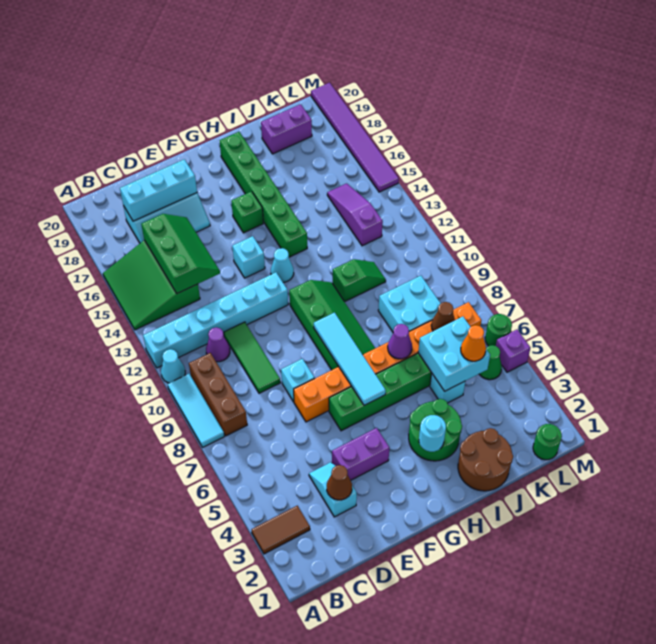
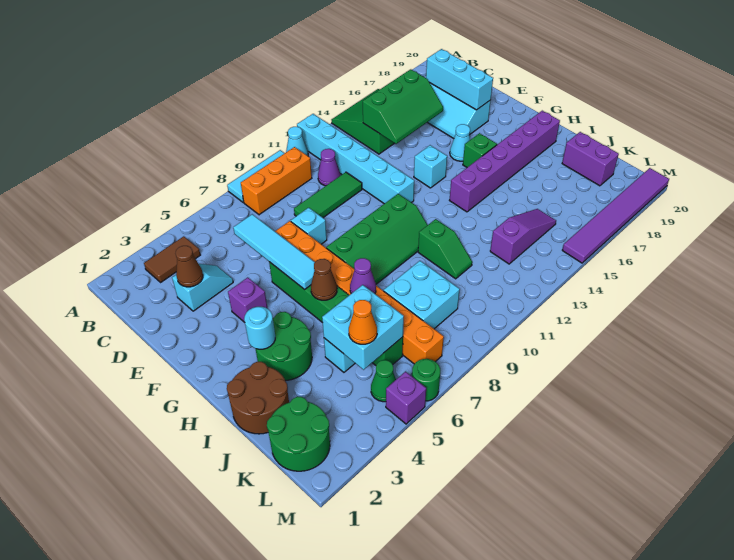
brown 1x2 tile [252,506,310,554] -> brown 1x2 tile turned to [144,236,200,282]
brown 1x3 brick [189,353,247,436] -> orange 1x3 brick [241,147,312,215]
purple 1x2 brick [332,428,389,480] -> purple 1x1 brick [228,277,268,322]
cyan 1x4 tile [314,313,386,405] -> cyan 1x4 tile turned to [233,214,315,290]
cyan 1x1 cone [271,248,294,282] -> cyan 1x1 cone moved to [450,124,470,161]
green 1x6 brick [220,132,307,257] -> purple 1x6 brick [449,111,560,212]
brown 1x1 cone [431,302,455,331] -> brown 1x1 cone moved to [311,259,337,300]
green 1x1 round brick [533,424,562,460] -> green 2x2 round brick [267,397,330,471]

